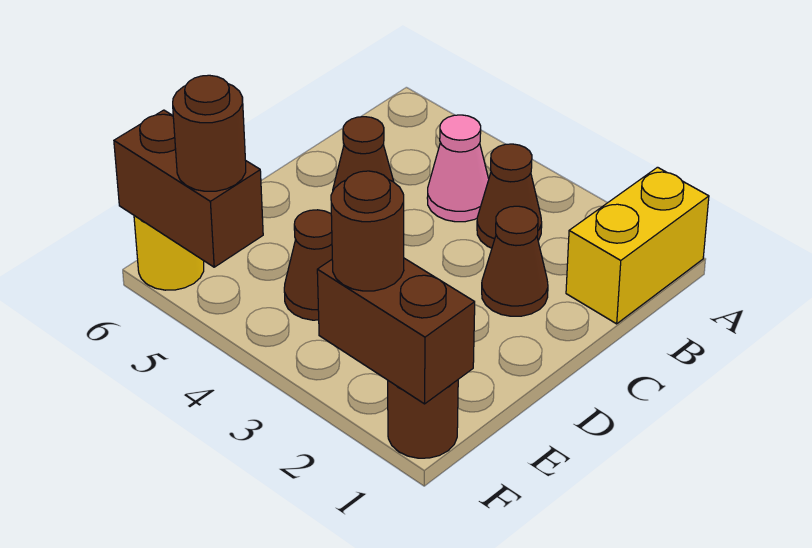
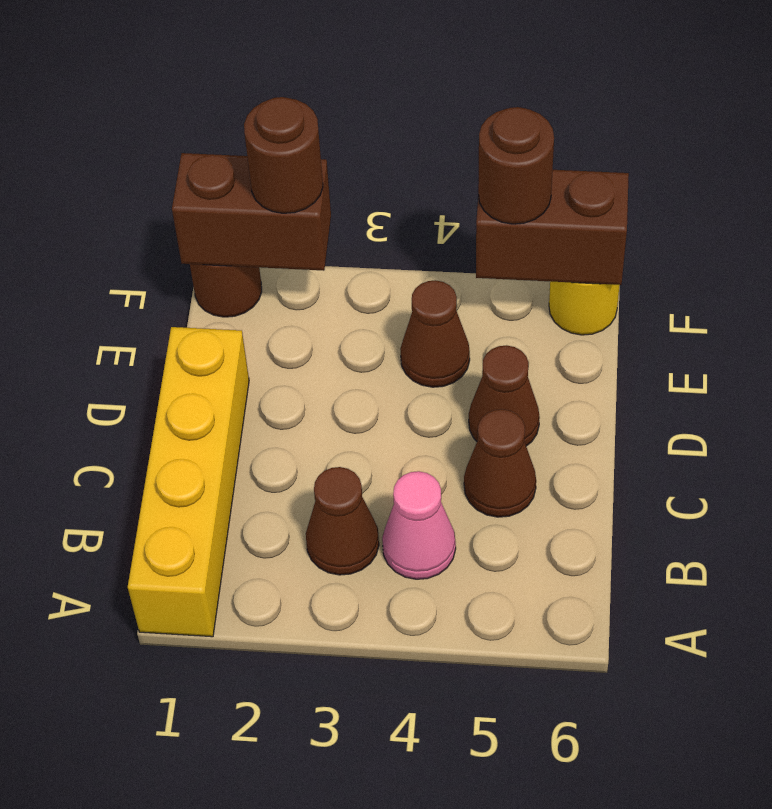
yellow 1x2 brick [566,167,709,324] -> yellow 1x4 brick [128,327,249,637]
brown 1x1 cone [482,206,548,316] -> brown 1x1 cone moved to [469,345,540,446]

